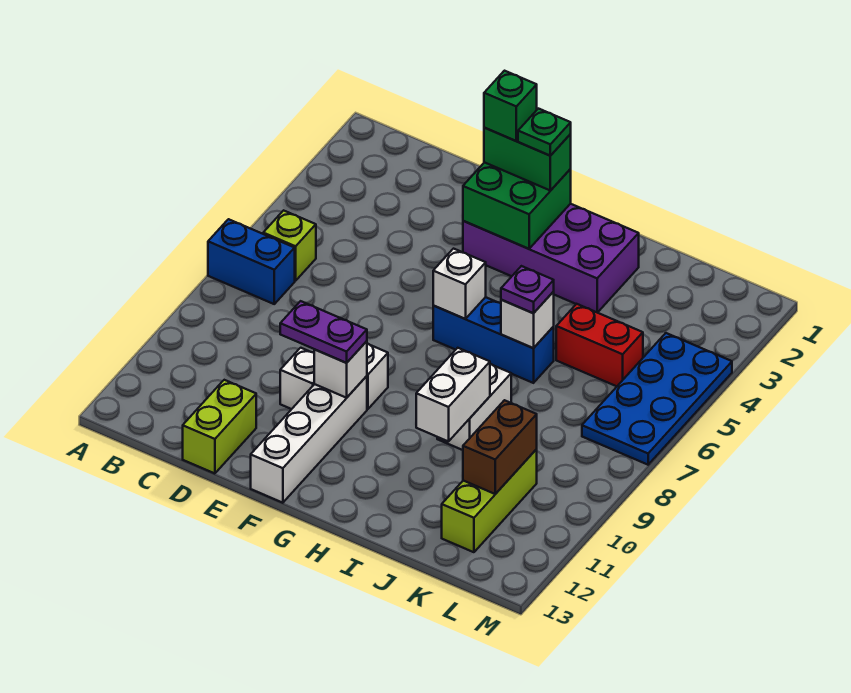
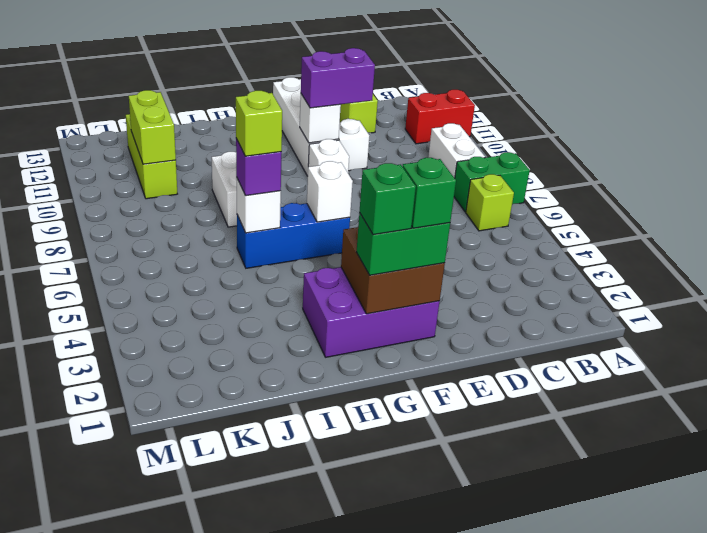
blue 1x2 brick [208,219,295,304] -> green 1x2 brick [454,152,530,212]
purple 1x2 plate [280,301,367,363] -> purple 1x2 brick [301,48,375,108]
purple 2x4 brick [463,204,639,313] -> purple 2x3 brick [303,267,440,357]
green 2x2 brick [463,162,571,249] -> brown 2x2 brick [341,227,445,314]
green 1x1 plate [518,109,571,156] -> green 1x1 brick [359,163,416,235]
purple 1x1 plate [501,266,554,313] -> purple 1x1 brick [236,139,282,196]
none -> lime 1x1 brick [236,91,282,156]
white 1x2 brick [416,348,490,442] -> white 1x2 brick moved to [428,123,485,178]
red 1x2 brick [556,304,643,386] -> red 1x2 brick moved to [405,90,475,144]
brown 1x2 brick [463,400,537,494] -> lime 1x2 brick [129,90,176,164]
blue 2x4 plate [582,333,732,465] -> none

